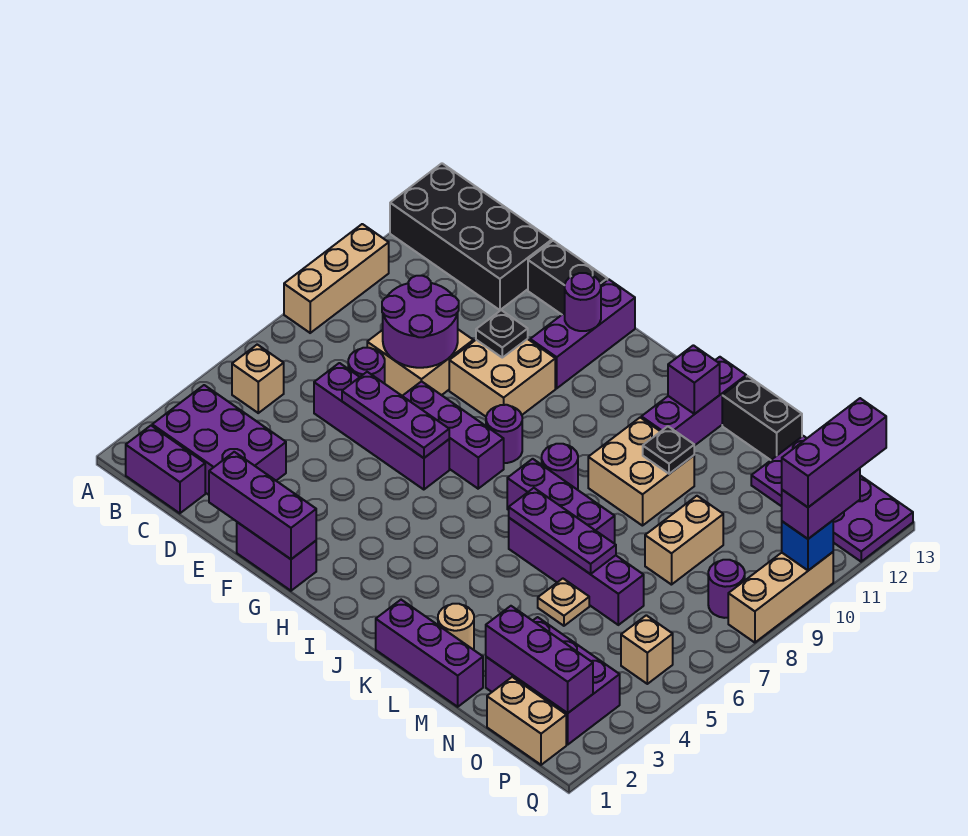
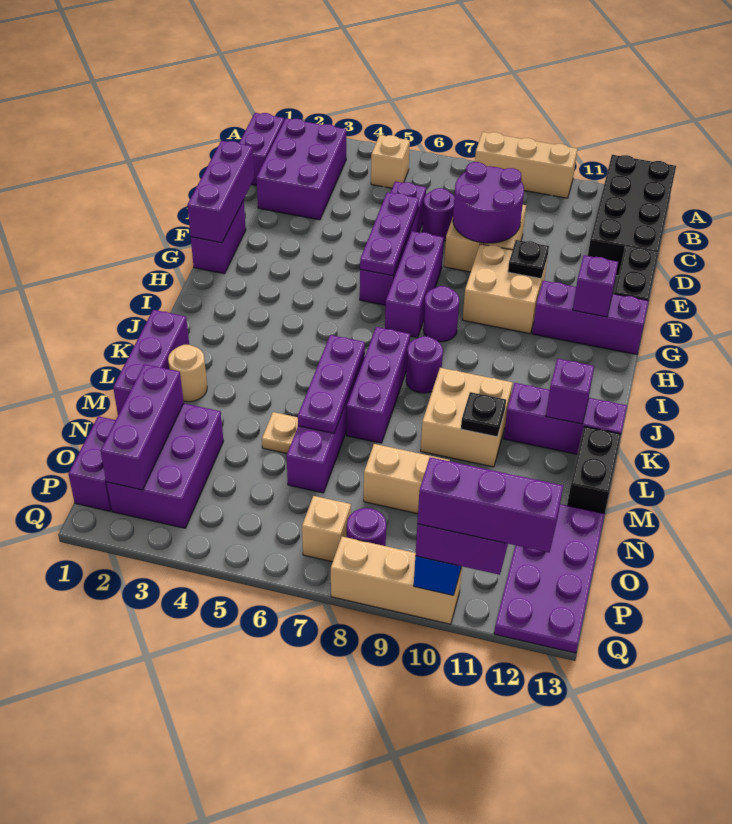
purple 1x1 round brick [565,273,601,331] -> purple 1x1 brick [573,255,618,317]
tan 1x2 brick [487,677,566,765] -> purple 1x2 brick [68,416,116,511]
tan 1x1 brick [621,615,673,684] -> tan 1x1 brick moved to [302,496,351,562]

